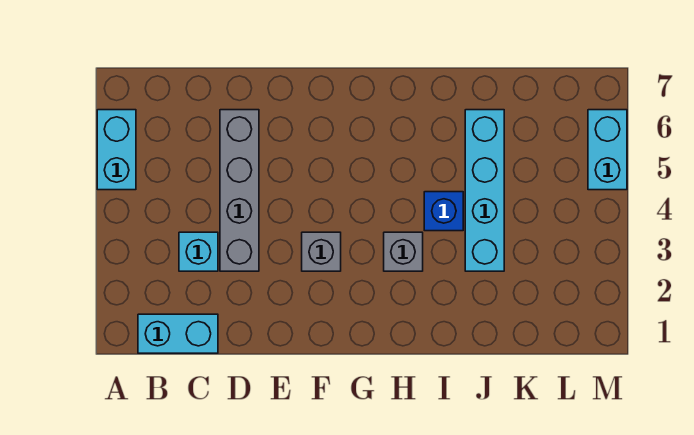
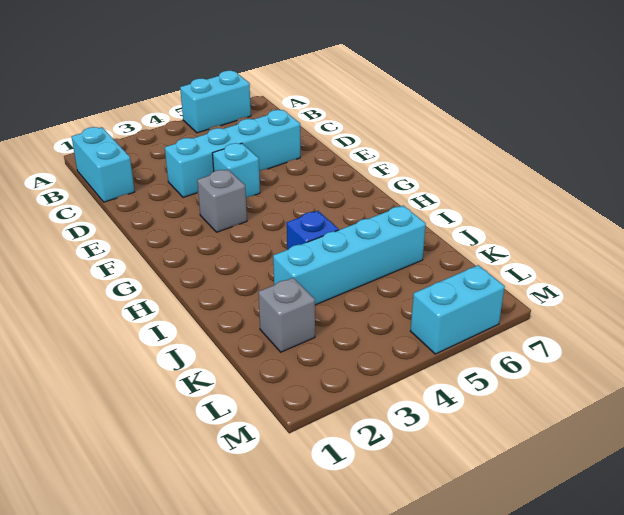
cyan 1x1 brick [179,232,218,271] -> cyan 1x1 brick moved to [212,143,260,198]
grey 1x4 brick [220,110,259,271] -> cyan 1x4 brick [165,110,300,197]
grey 1x1 brick [384,232,423,271] -> grey 1x1 brick moved to [259,278,315,352]

